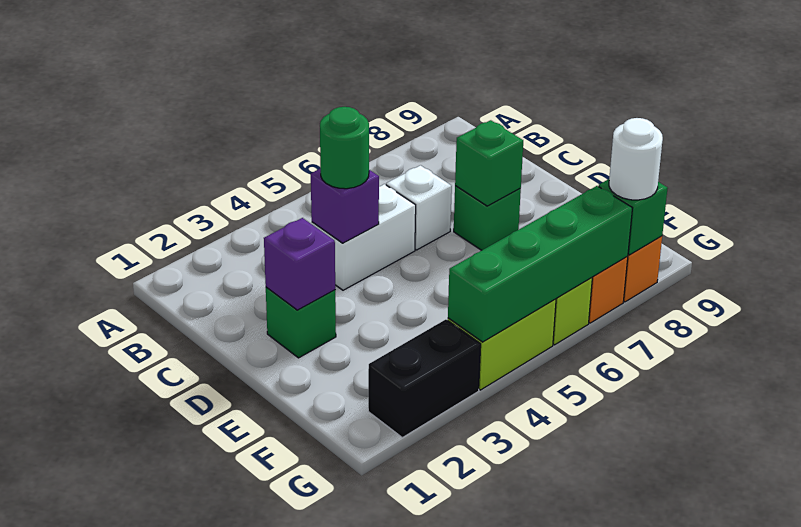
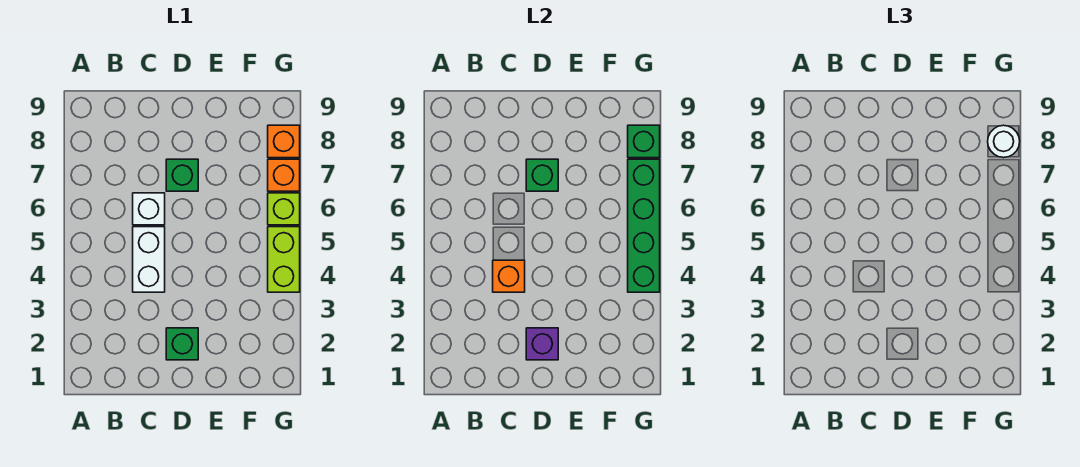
purple 1x1 brick [311,169,379,243] -> orange 1x1 brick [493,260,525,292]
green 1x1 round brick [320,107,369,189] -> none
black 1x2 brick [368,320,481,438] -> none

